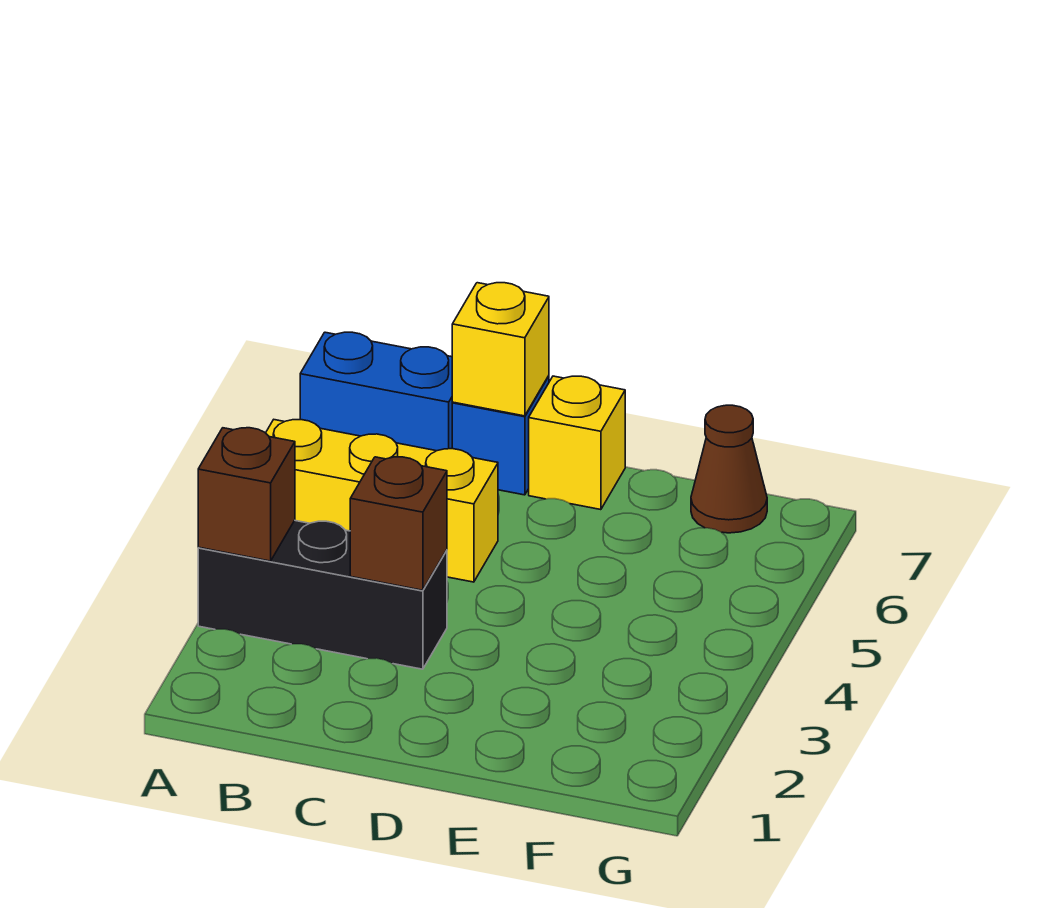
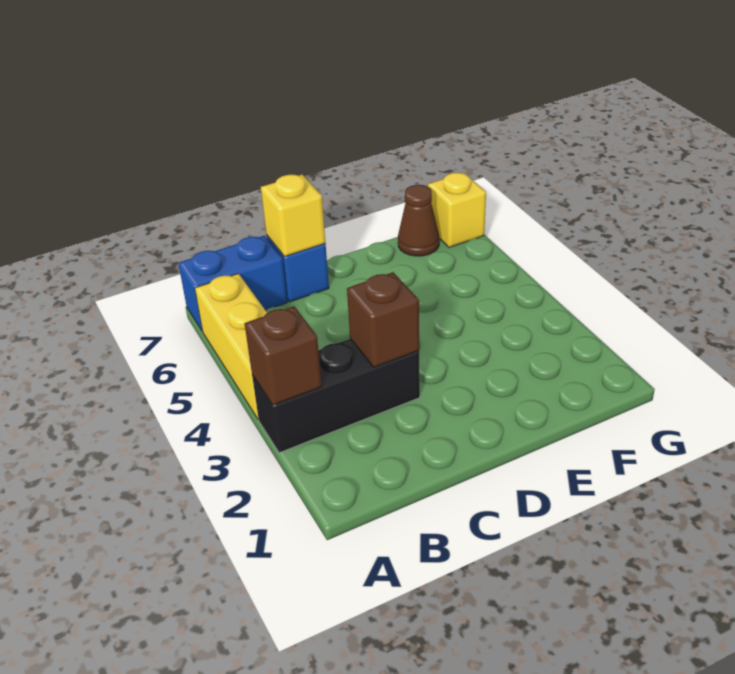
yellow 1x3 brick [266,420,498,582] -> yellow 1x3 brick turned to [195,274,267,419]
yellow 1x1 brick [529,376,625,510] -> yellow 1x1 brick moved to [428,173,486,247]

